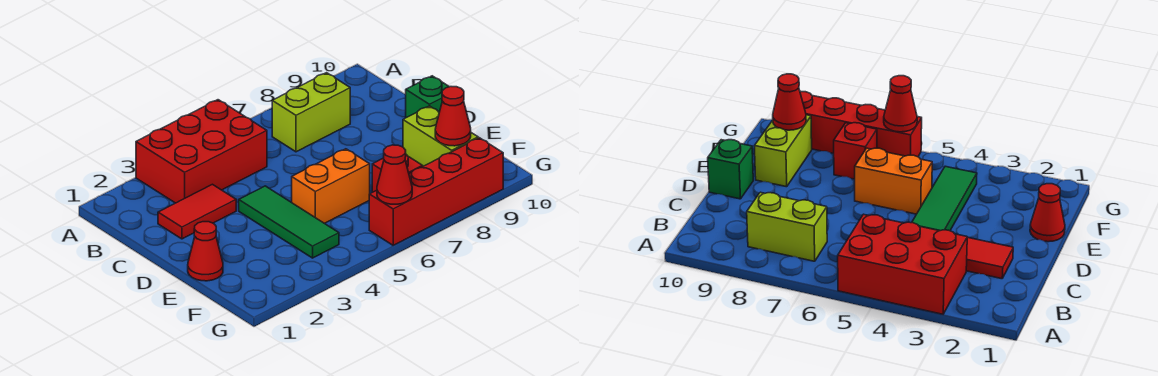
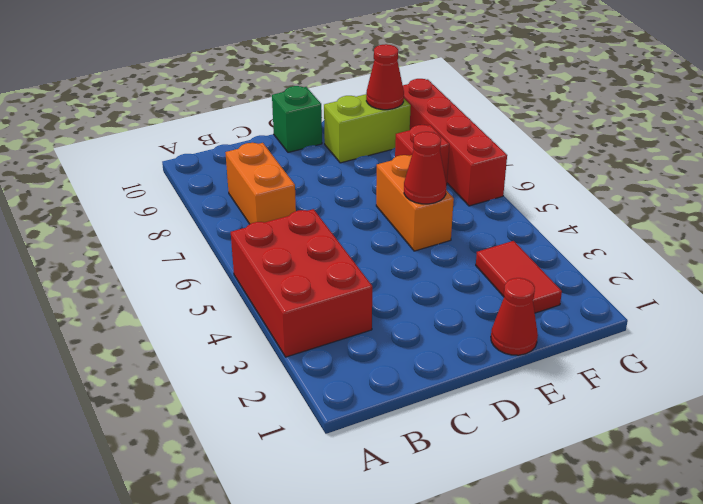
lime 1x2 brick [272,73,350,152] -> orange 1x2 brick [225,143,296,224]
red 1x2 tile [158,184,236,239] -> red 1x2 tile moved to [476,241,562,313]
green 1x3 tile [239,186,339,258] -> none
red 1x1 cone [377,145,412,204] -> red 1x1 cone moved to [404,132,446,204]

